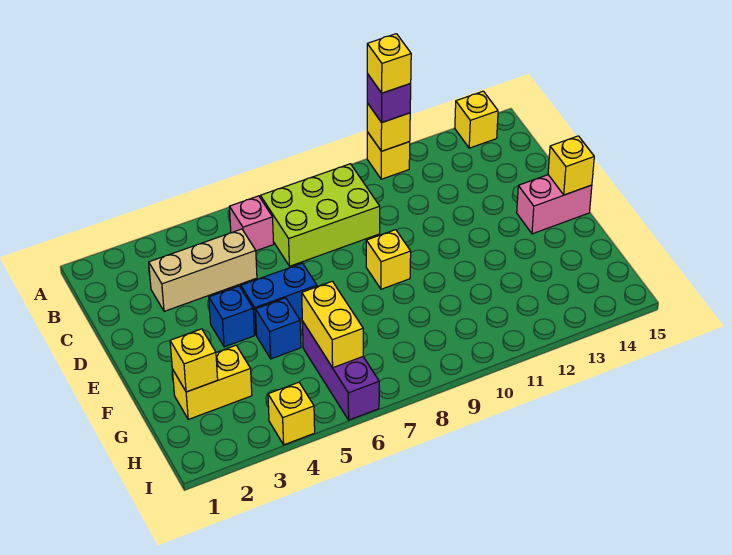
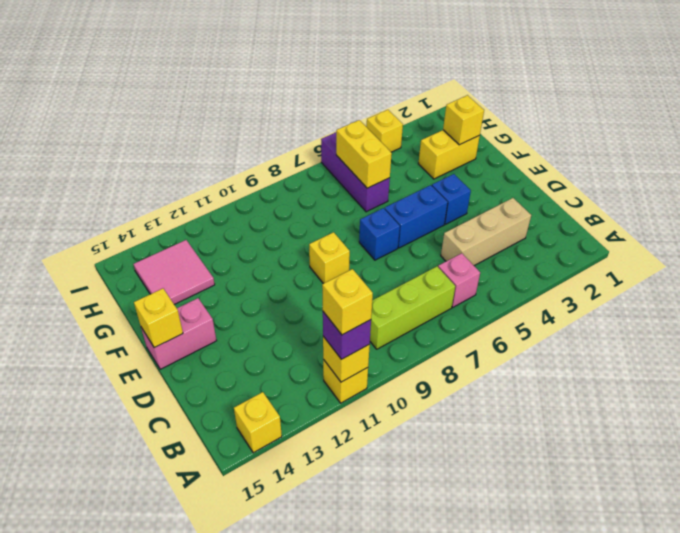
lime 2x3 brick [260,164,380,266] -> lime 1x3 brick [370,266,455,349]
blue 1x1 brick [255,298,301,359] -> blue 1x1 brick moved to [359,208,400,260]
none -> pink 2x2 tile [134,240,215,304]

